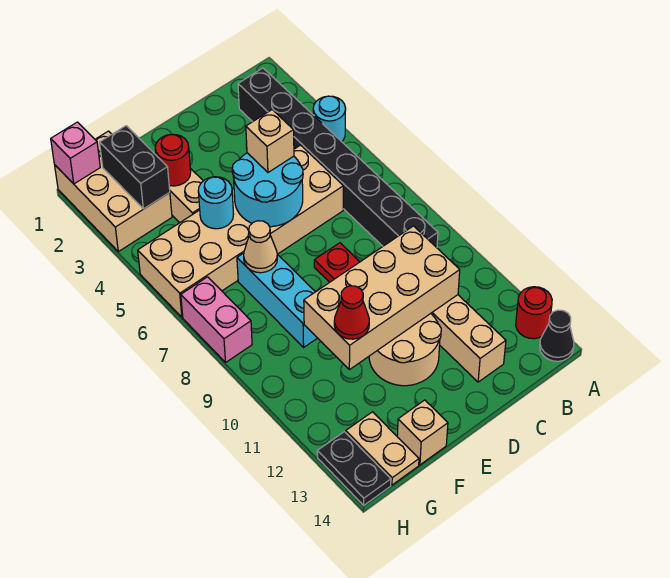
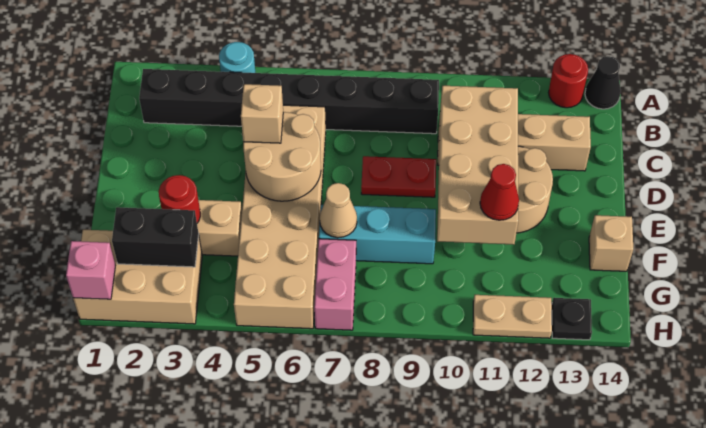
cyan 2x2 round brick [232,153,303,227] -> tan 2x2 round brick [243,112,321,201]
cyan 1x1 round brick [198,177,234,229] -> none
tan 1x2 plate [346,412,419,485] -> tan 1x2 plate moved to [473,295,552,338]
pink 1x2 brick [181,277,252,362] -> pink 1x2 brick turned to [314,239,356,330]
black 1x2 plate [317,432,391,505] -> black 1x1 plate [552,298,592,340]

